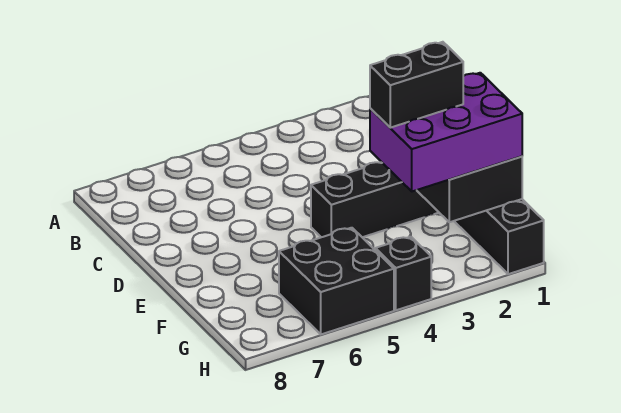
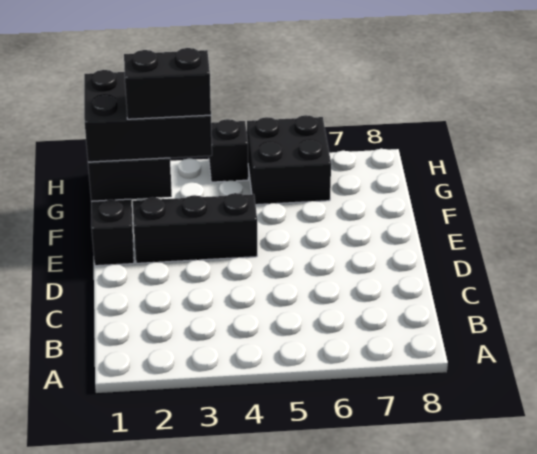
purple 2x3 brick [370,73,522,191] -> black 2x3 brick [84,70,212,162]

